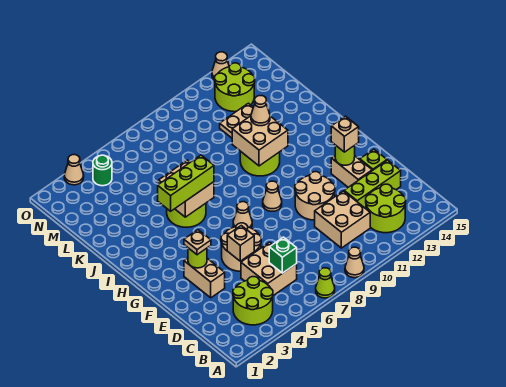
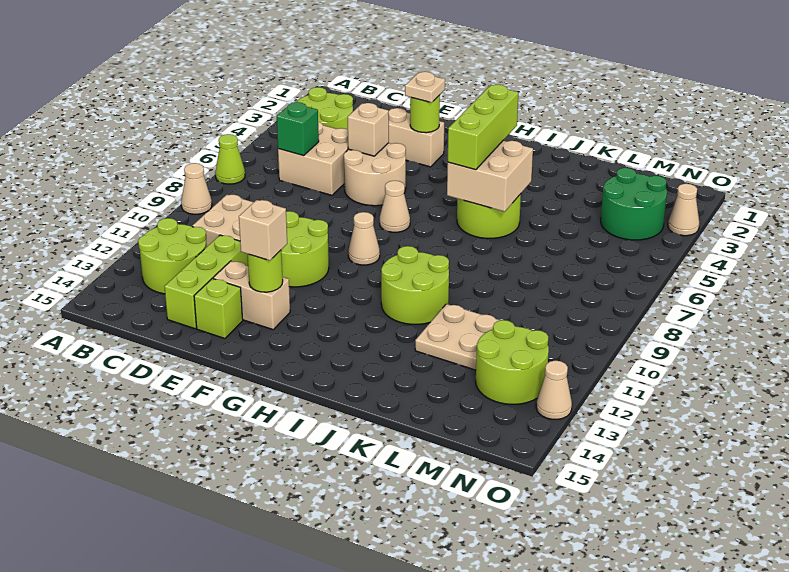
tan 2x2 round brick [295,172,335,220] -> lime 2x2 round brick [281,211,329,287]
tan 2x2 brick [232,116,288,166] -> none
tan 1x1 cone [251,96,270,126] -> none
green 1x1 round brick [93,155,112,186] -> green 2x2 round brick [601,168,667,240]

